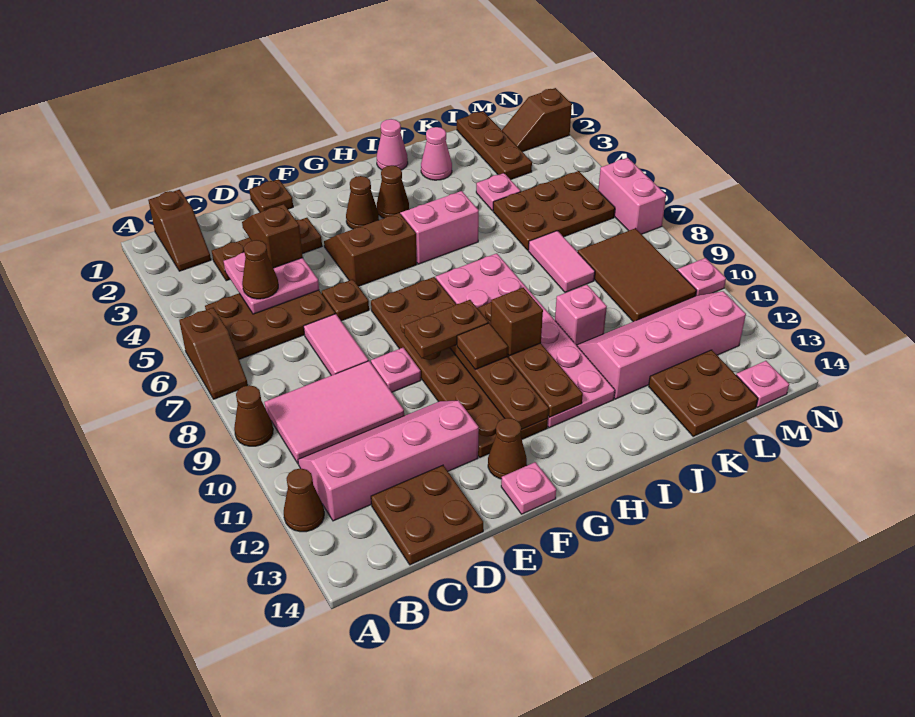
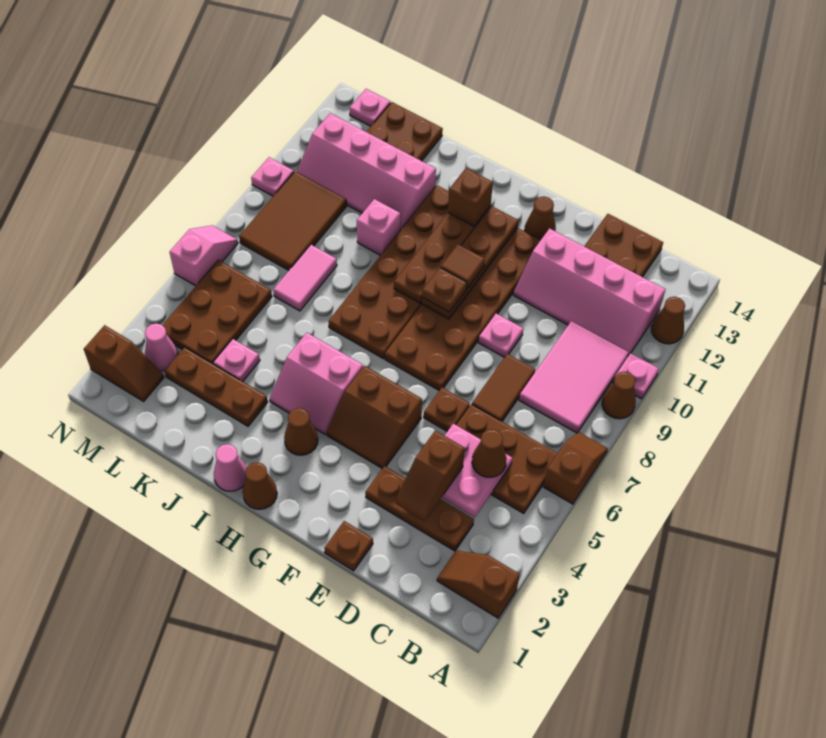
brown 1x2 slope [148,189,211,271] -> brown 1x2 slope turned to [437,551,520,618]
pink 2x3 tile [264,361,404,463] -> pink 2x3 tile turned to [519,321,629,433]
pink 1x2 tile [304,314,368,375] -> brown 1x2 tile [472,354,535,421]
brown 1x2 plate [404,300,488,358] -> brown 1x1 plate [422,268,467,312]
pink 1x1 plate [501,462,556,514] -> pink 1x1 plate moved to [613,353,659,399]
brown 1x1 cone [346,176,379,229] -> brown 1x1 cone moved to [243,462,277,509]
pink 2x6 plate [436,253,615,428] -> brown 2x6 plate [328,185,449,359]
brown 1x1 brick [491,287,543,356] -> brown 1x1 brick moved to [448,168,493,226]
pink 1x1 cone [421,127,452,180] -> pink 1x1 cone moved to [145,324,178,371]
brown 2x3 plate [493,171,615,250] -> brown 2x3 plate turned to [162,260,272,364]
brown 1x3 plate [457,111,532,180] -> brown 1x3 plate turned to [165,347,268,426]
pink 1x2 brick [598,158,666,234] -> pink 1x2 slope [170,225,238,286]

